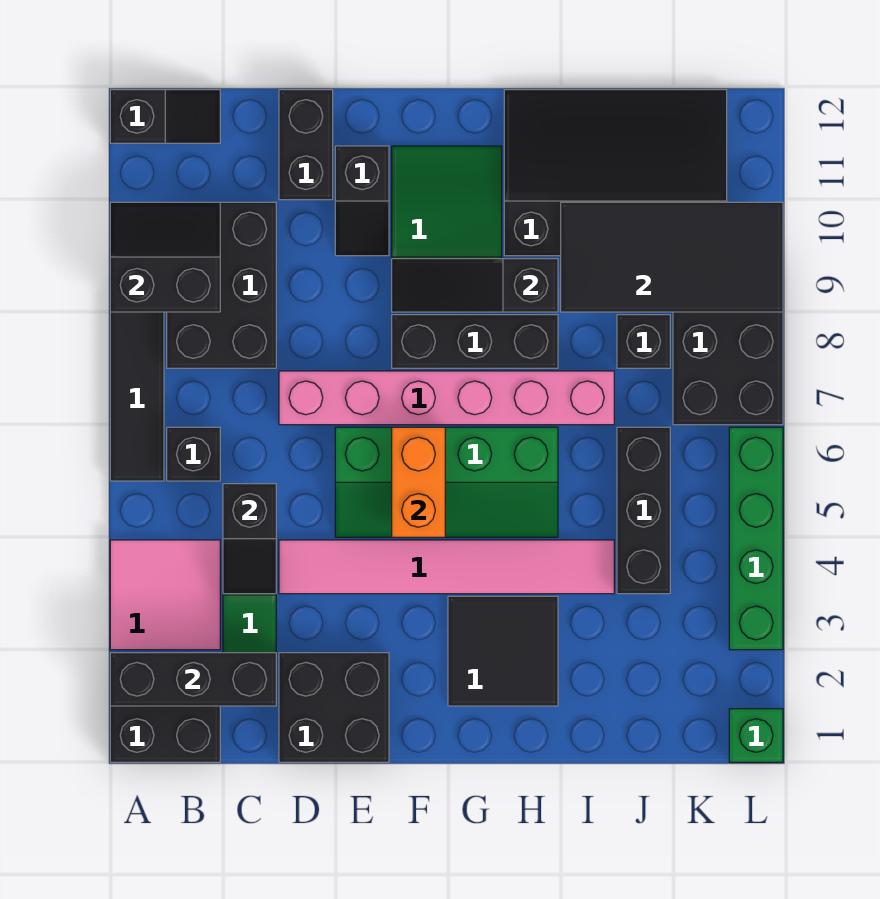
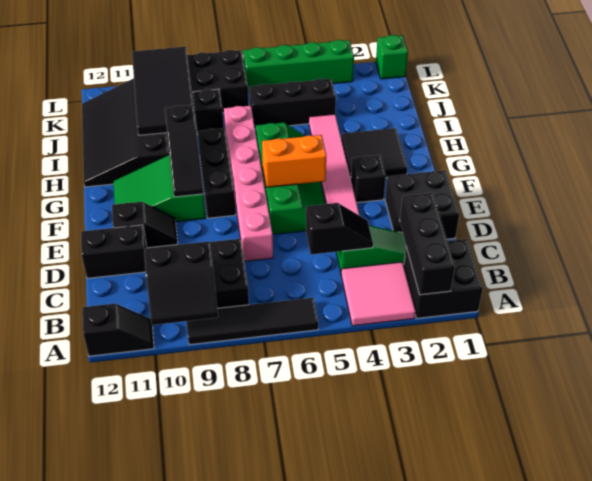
black 2x2 slope [110,202,220,312] -> black 2x2 slope turned to [144,242,218,325]
black 1x2 slope [110,90,220,143] -> black 1x2 slope turned to [82,304,154,356]
black 1x1 brick [167,427,220,481] -> black 1x1 brick moved to [351,155,386,203]

